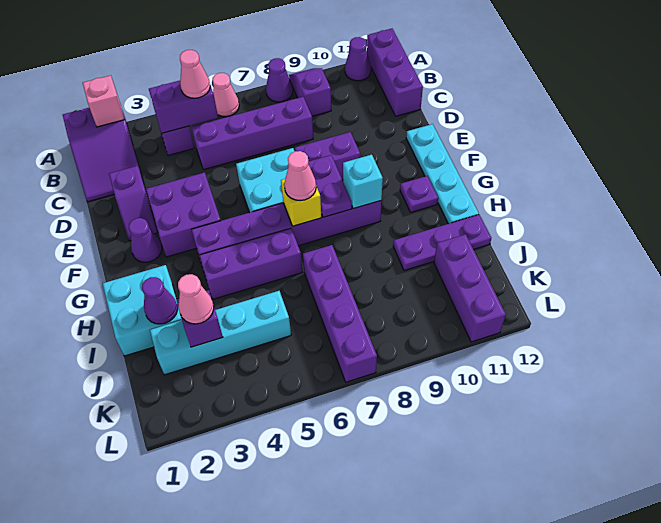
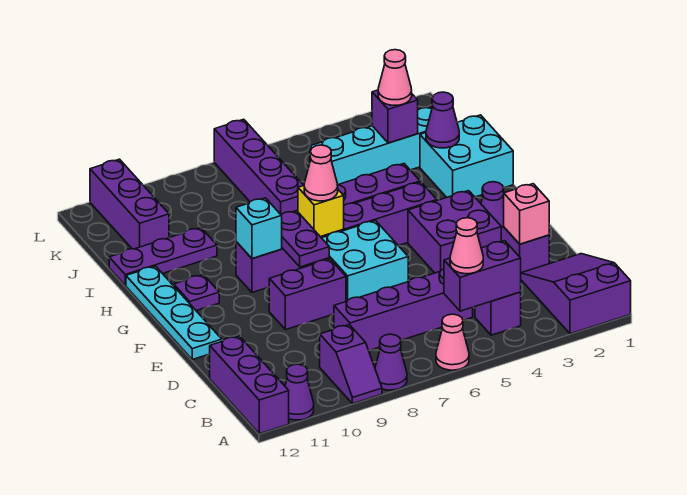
pink 1x1 brick [83,75,125,127] -> pink 1x1 brick moved to [504,184,549,244]

